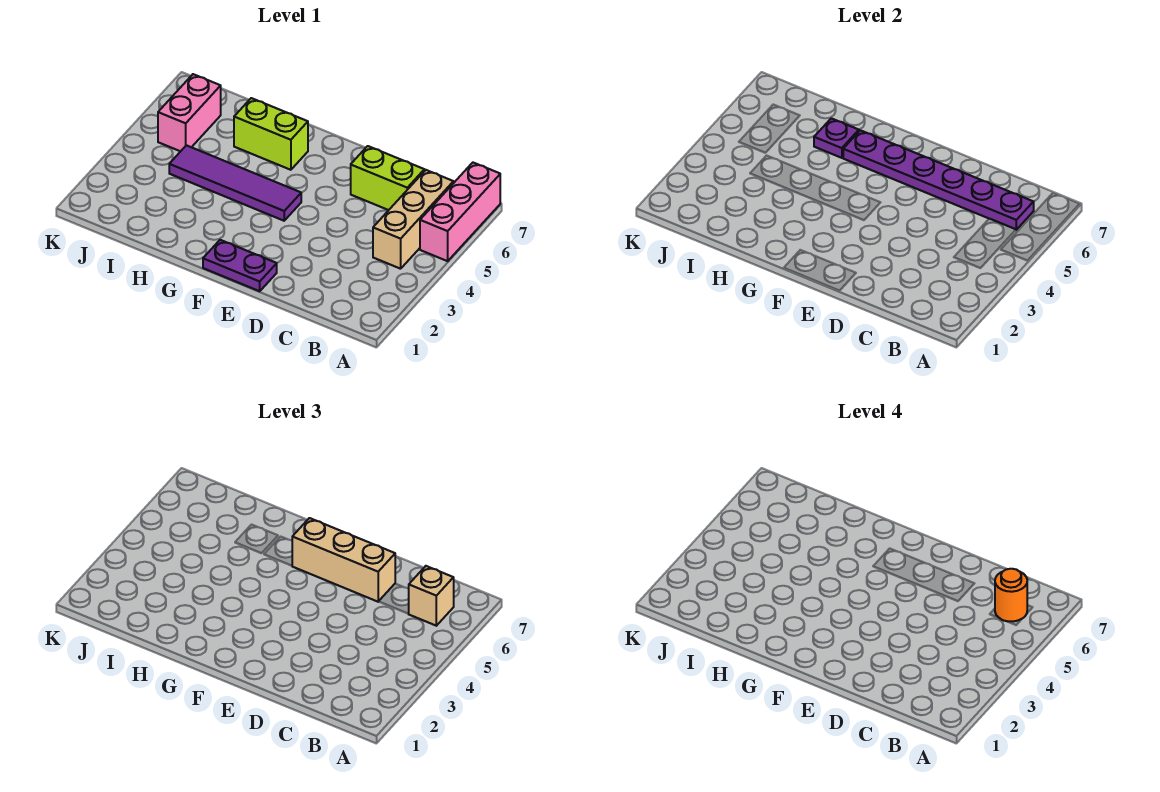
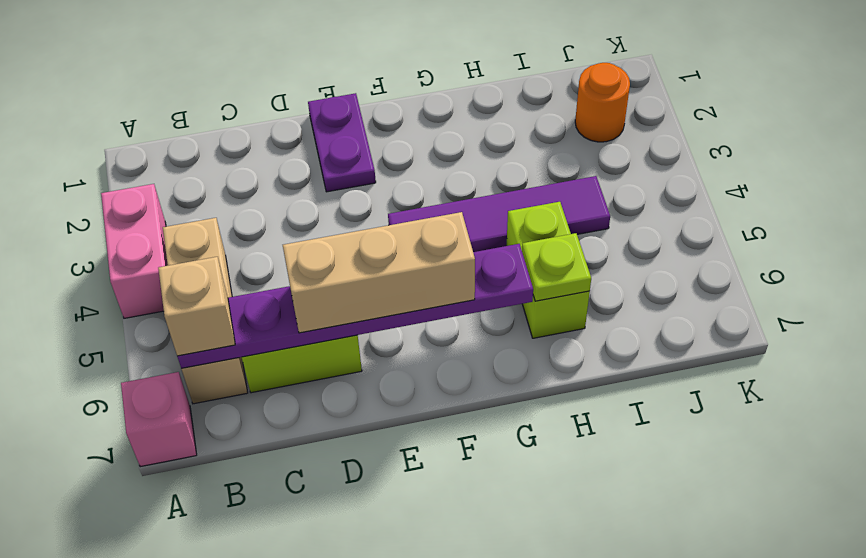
pink 1x3 brick [420,163,500,261] -> pink 1x1 brick [121,372,197,467]
orange 1x1 round brick [995,569,1027,621] -> orange 1x1 round brick moved to [575,63,630,142]
purple 1x2 plate [203,240,277,291] -> purple 1x2 plate turned to [308,93,376,192]
lime 1x2 brick [234,98,308,170] -> lime 1x2 brick turned to [507,202,590,338]
purple 1x1 plate [814,118,859,158] -> lime 1x1 plate [522,233,591,301]
pink 1x2 brick [158,74,221,151] -> pink 1x2 brick moved to [101,184,168,318]

